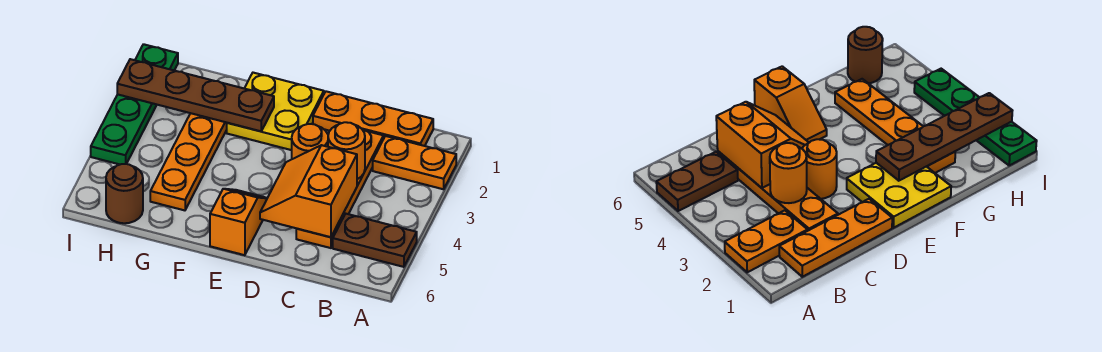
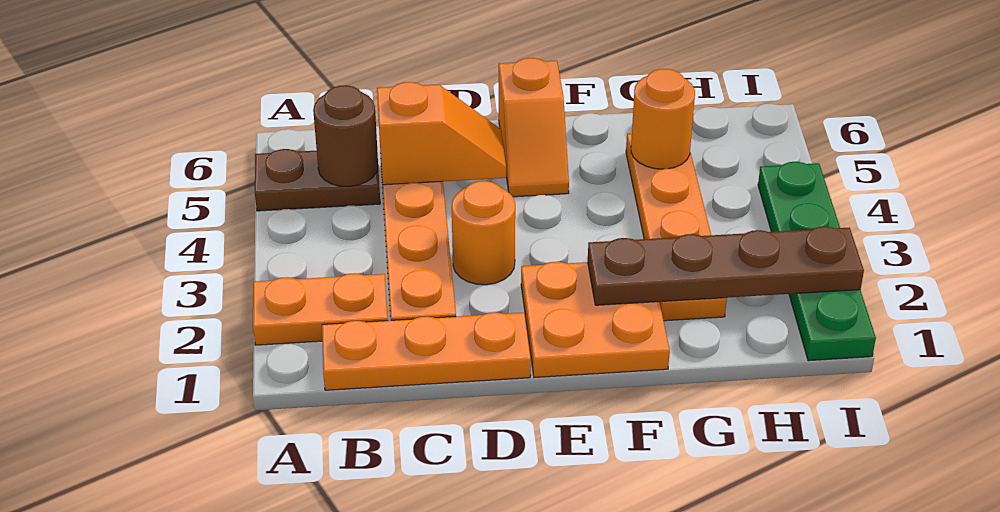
orange 1x1 round brick [328,122,365,179] -> orange 1x1 round brick moved to [631,69,695,169]
orange 2x2 slope [260,145,357,237] -> orange 1x2 slope [377,82,506,185]
yellow 2x2 plate [227,73,324,150] -> orange 2x2 plate [521,262,670,377]
brown 1x1 round brick [106,164,143,223] -> brown 1x1 round brick moved to [313,85,378,187]

